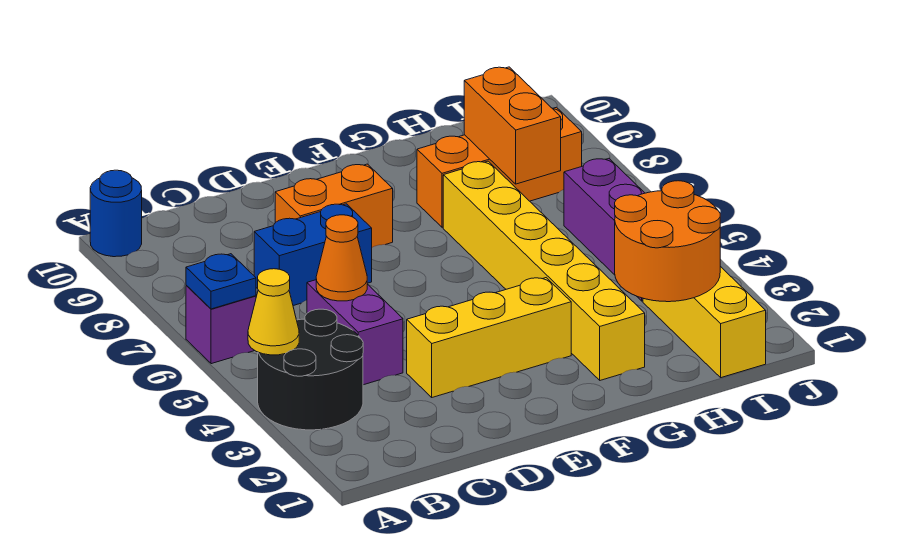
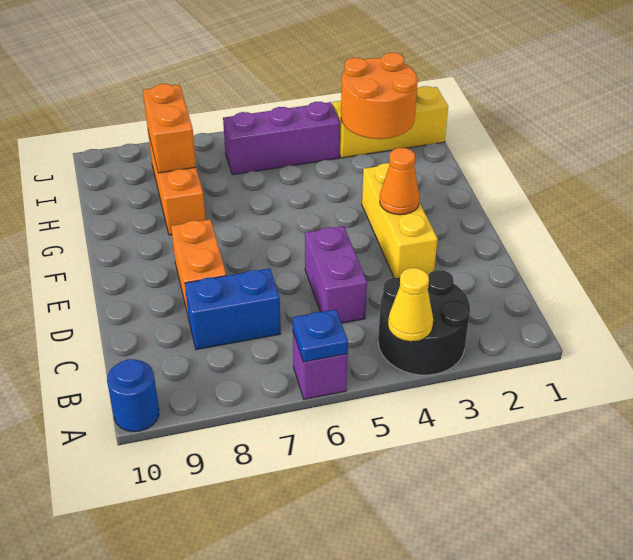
purple 1x2 brick [307,280,403,385] -> purple 1x2 brick turned to [305,226,367,323]
orange 1x1 cone [316,215,367,301] -> orange 1x1 cone moved to [380,148,420,215]
blue 1x2 brick [254,204,372,306] -> blue 1x2 brick turned to [185,269,281,350]
yellow 1x6 brick [443,161,645,380] -> none
orange 1x2 brick [464,67,561,184] -> orange 1x2 brick turned to [143,84,196,173]

